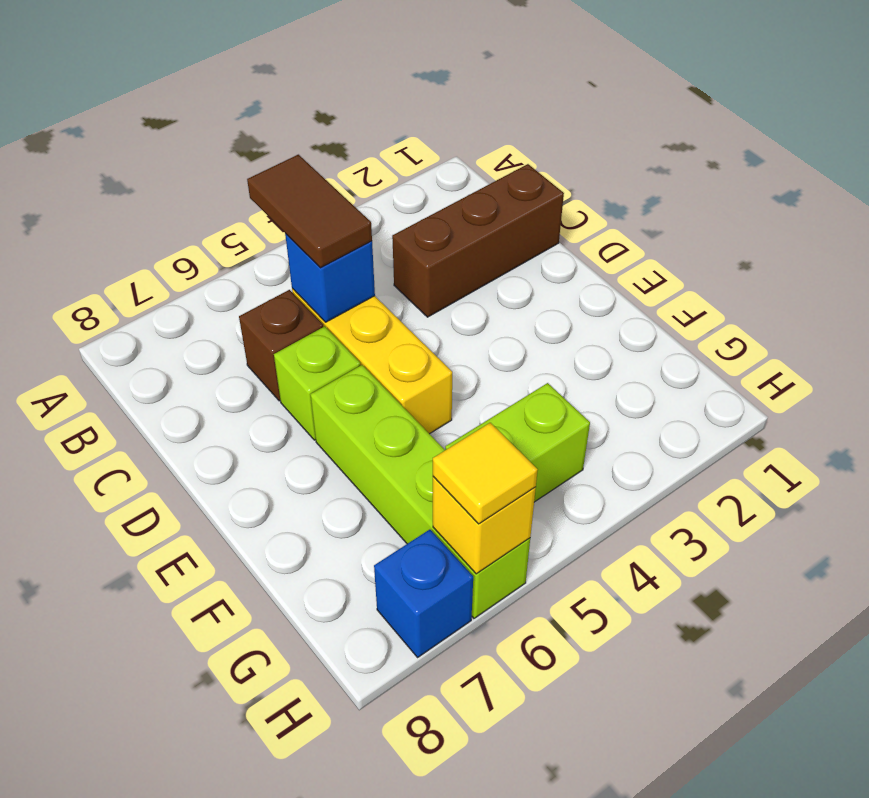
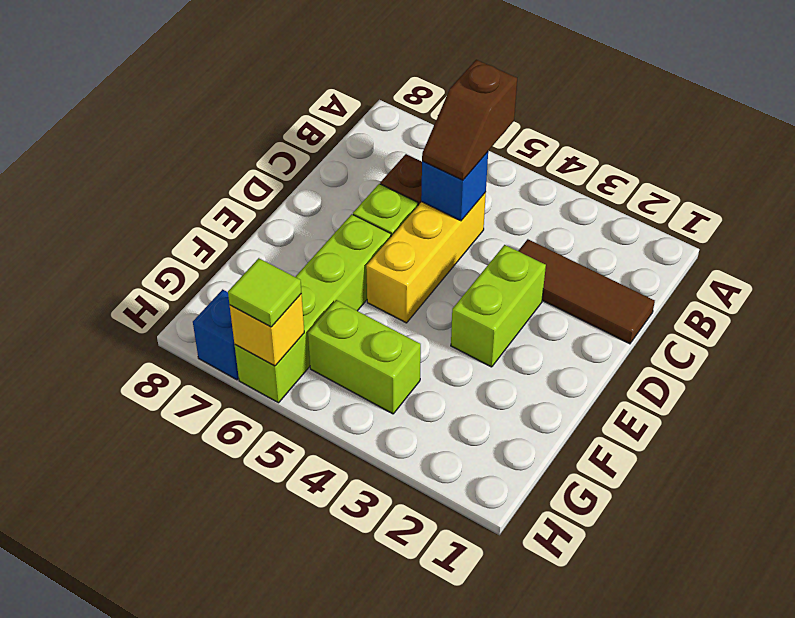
brown 1x2 tile [247,155,372,268] -> brown 1x2 slope [422,60,517,180]
brown 1x3 brick [392,164,564,317] -> brown 1x3 tile [518,239,655,344]
none -> lime 1x2 brick [451,245,546,367]
yellow 1x1 tile [433,423,538,524] -> lime 1x1 tile [228,258,302,327]

